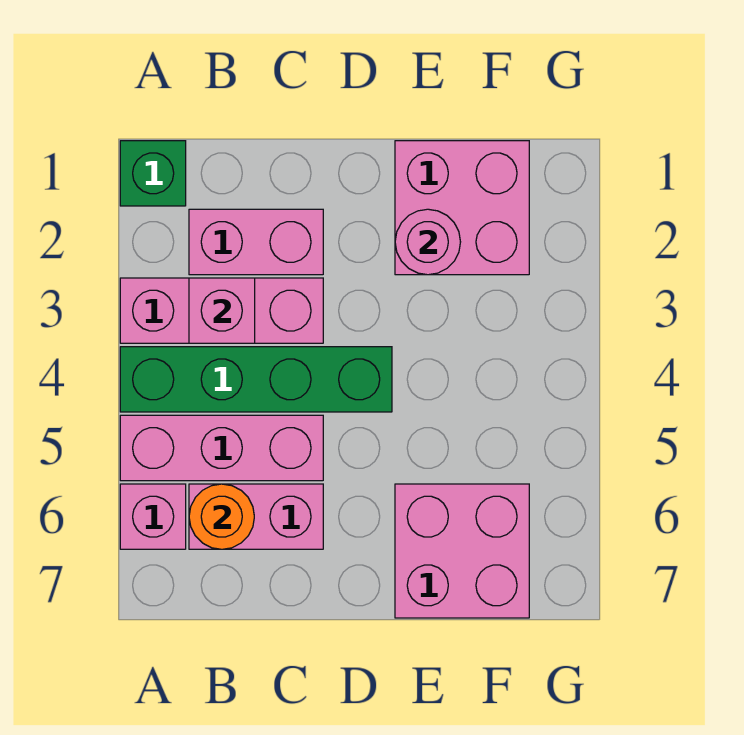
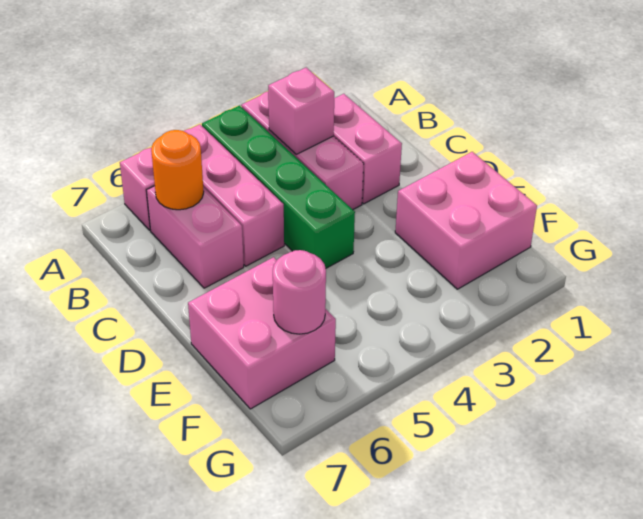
green 1x1 brick [120,141,186,206] -> none
pink 1x1 round brick [395,209,460,275] -> pink 1x1 round brick moved to [273,250,326,334]

